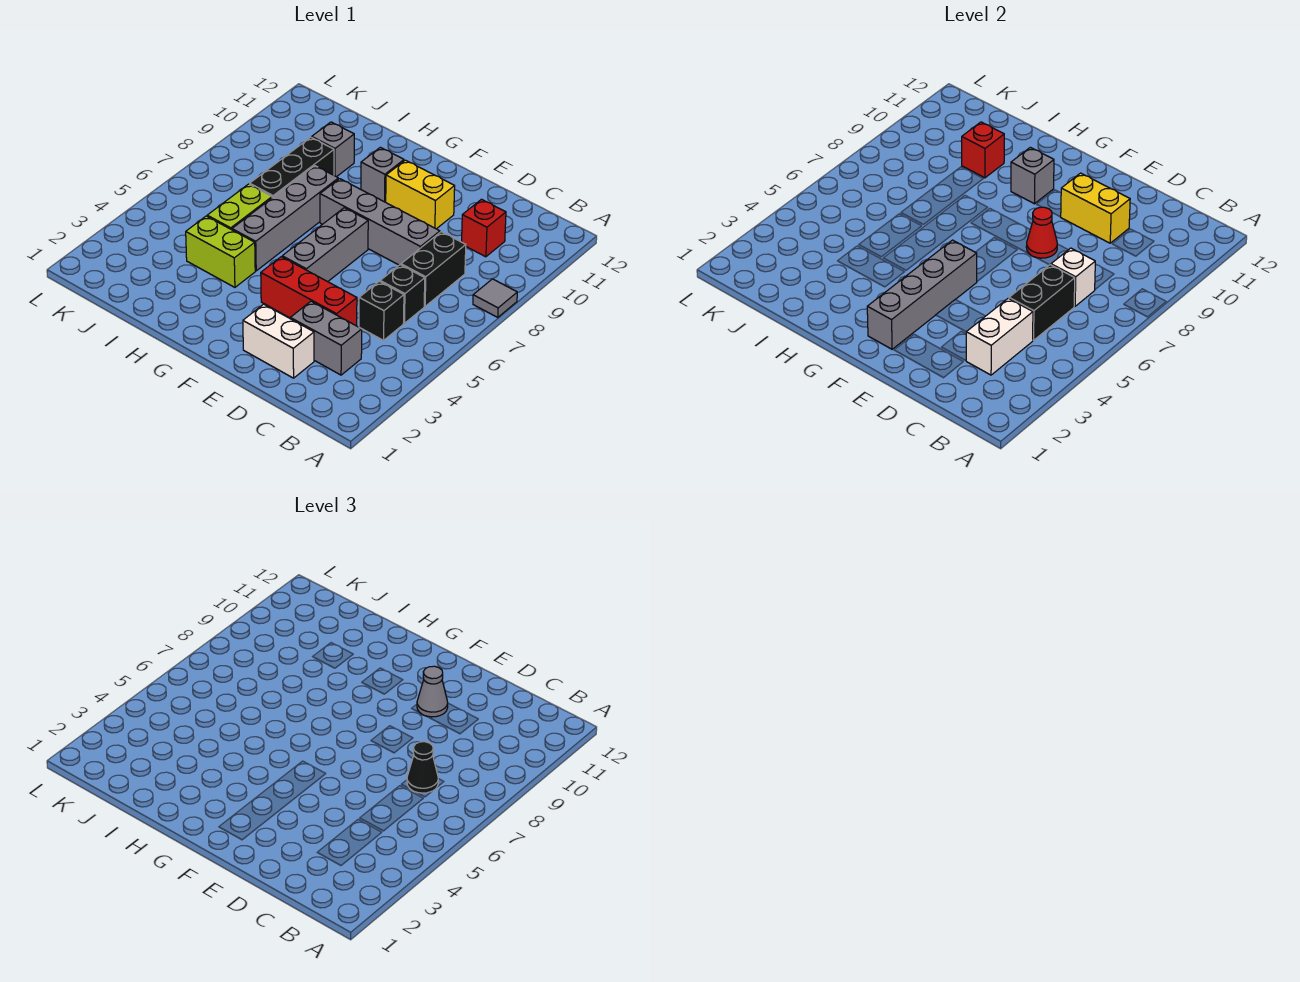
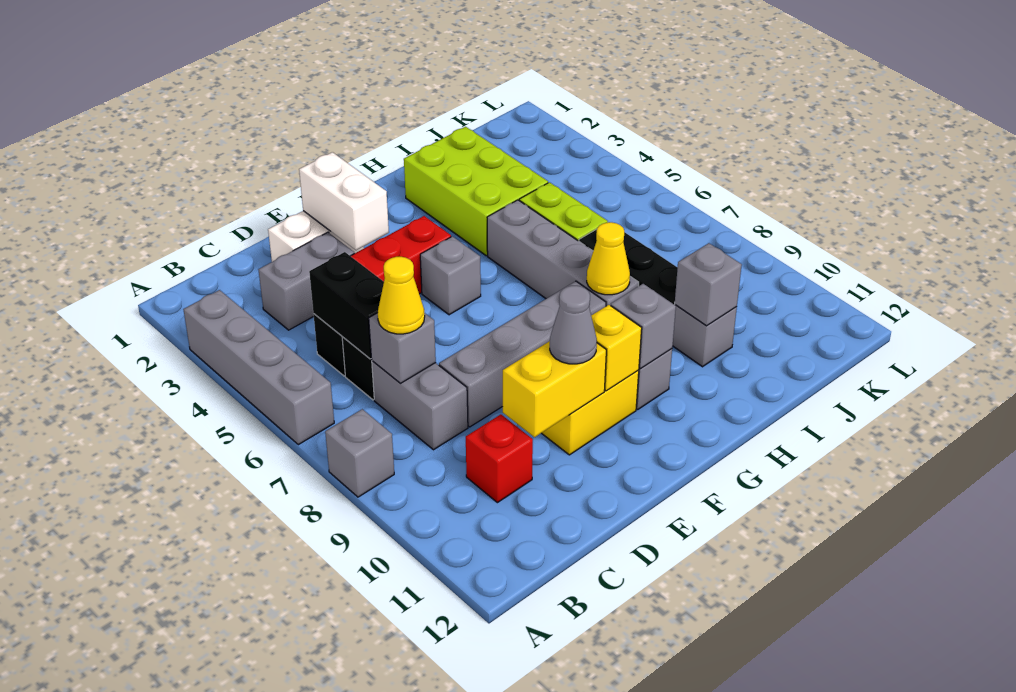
grey 1x1 tile [473,279,517,317] -> grey 1x1 brick [325,409,394,497]
white 1x2 brick [966,298,1033,375] -> white 1x2 brick moved to [299,152,389,250]
black 1x2 brick [401,232,466,306] -> grey 1x2 brick [372,361,468,450]
white 1x1 brick [1051,248,1095,306] -> grey 1x1 brick [369,313,436,383]
black 1x1 cone [407,742,438,793] -> yellow 1x1 cone [378,257,425,334]
red 1x1 cone [1026,207,1057,258] -> none
grey 1x4 brick [867,240,977,349] -> grey 1x4 brick moved to [183,290,334,445]
grey 1x3 brick [282,208,368,282] -> grey 1x1 brick [420,236,481,315]
none -> yellow 1x1 brick [591,305,642,391]
lime 1x2 brick [186,216,255,287] -> lime 2x3 brick [404,127,548,256]
none -> yellow 1x1 cone [587,222,630,295]
red 1x1 brick [962,122,1004,178] -> grey 1x1 brick [675,243,742,326]

